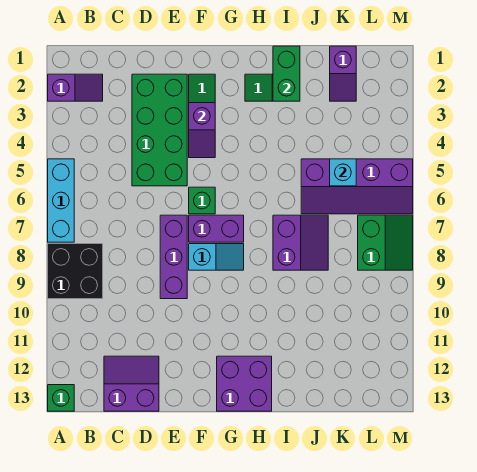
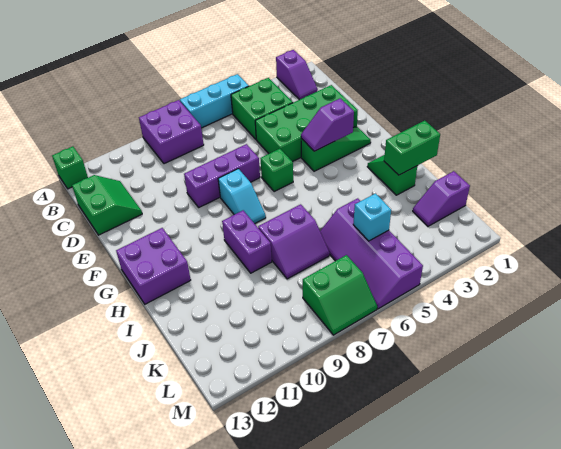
black 2x2 brick [48,244,103,299] -> purple 2x2 brick [139,100,204,164]
none -> green 2x2 brick [231,78,293,139]
purple 2x2 slope [104,356,159,411] -> green 2x2 slope [72,175,142,235]
purple 1x2 brick [189,215,244,242] -> purple 1x2 brick moved to [222,211,272,273]

